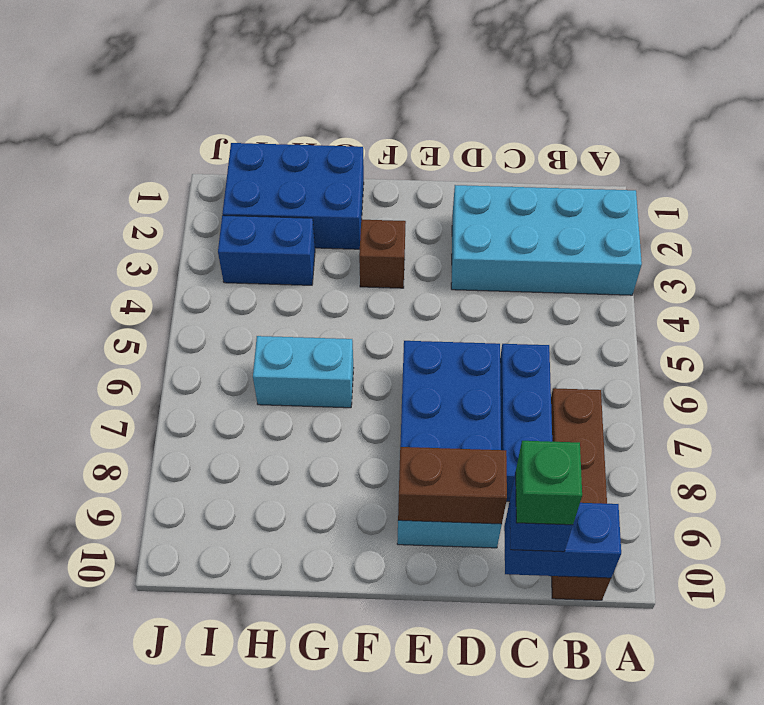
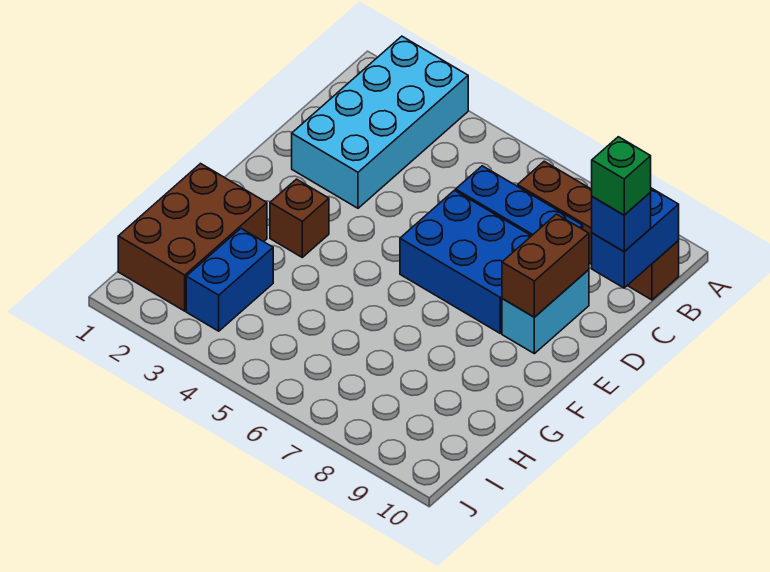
blue 2x3 brick [222,143,364,249] -> brown 2x3 brick [118,164,267,311]
cyan 1x2 brick [253,336,353,408] -> none

